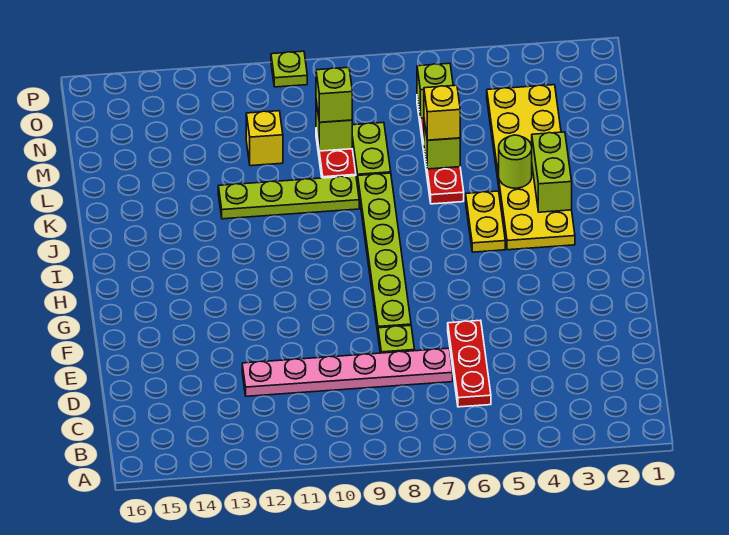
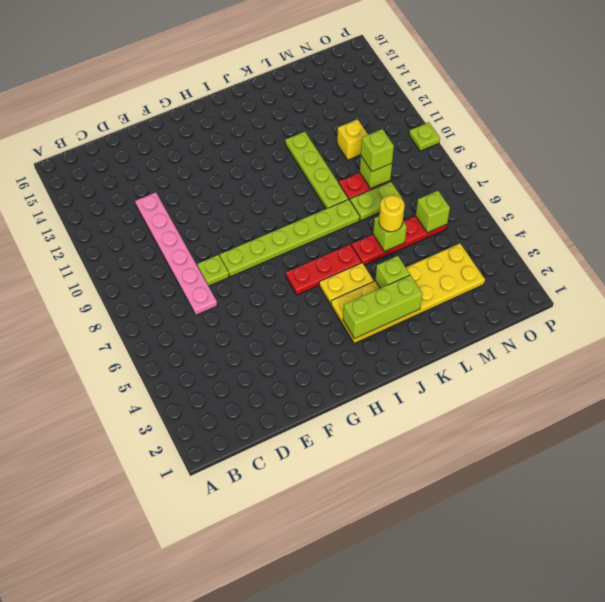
red 1x3 plate [448,320,491,407] -> red 1x3 plate moved to [286,244,362,295]
lime 1x2 brick [532,132,572,212] -> lime 1x3 brick [343,275,422,339]
lime 1x1 round brick [499,135,532,188] -> lime 1x1 brick [375,256,410,288]
yellow 1x1 brick [424,85,460,140] -> yellow 1x1 round brick [379,195,405,232]

